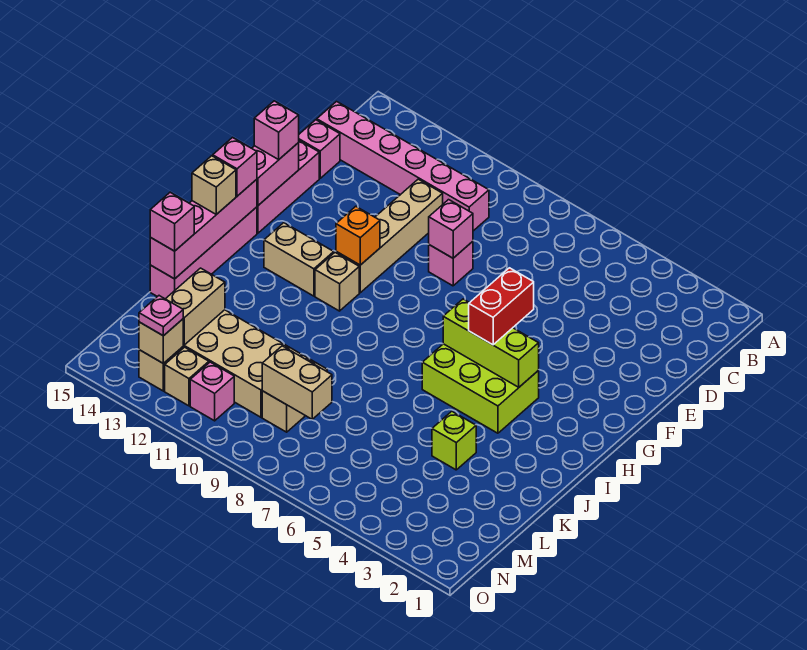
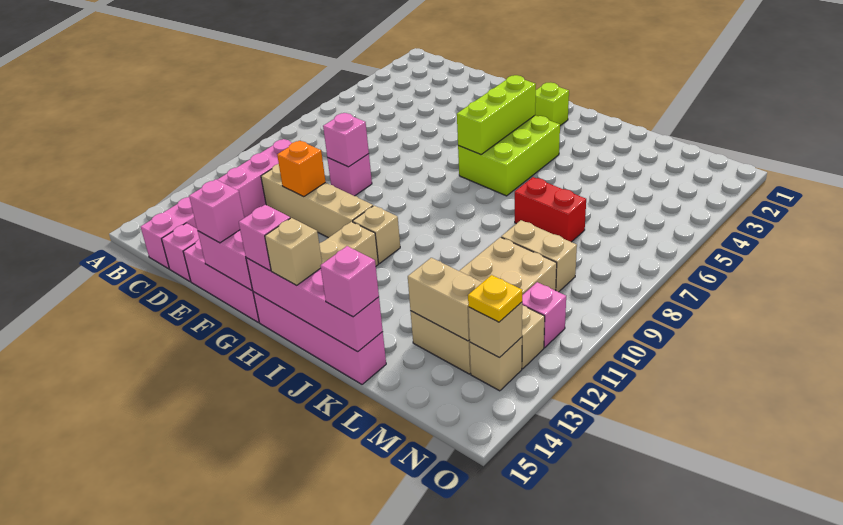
red 1x2 brick [469,268,534,345] -> red 1x2 brick moved to [515,177,586,242]
orange 1x1 brick [336,206,380,265] -> orange 1x1 brick moved to [277,141,326,197]
lime 1x1 brick [432,411,476,470] -> lime 1x1 brick moved to [535,83,569,126]
tan 1x2 brick [262,346,332,419] -> none
pink 1x1 plate [139,296,183,336] -> yellow 1x1 plate [468,275,522,322]

